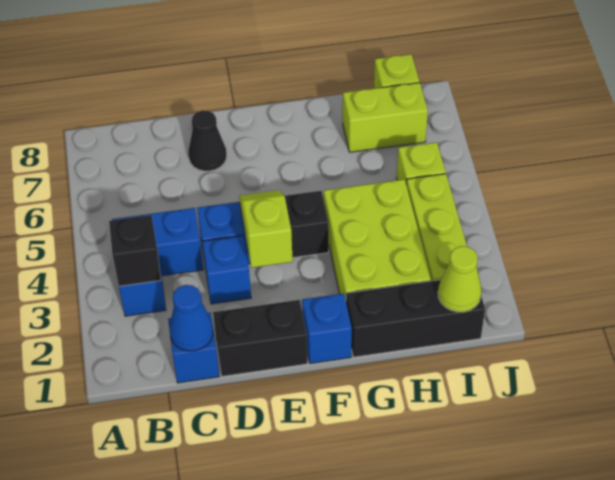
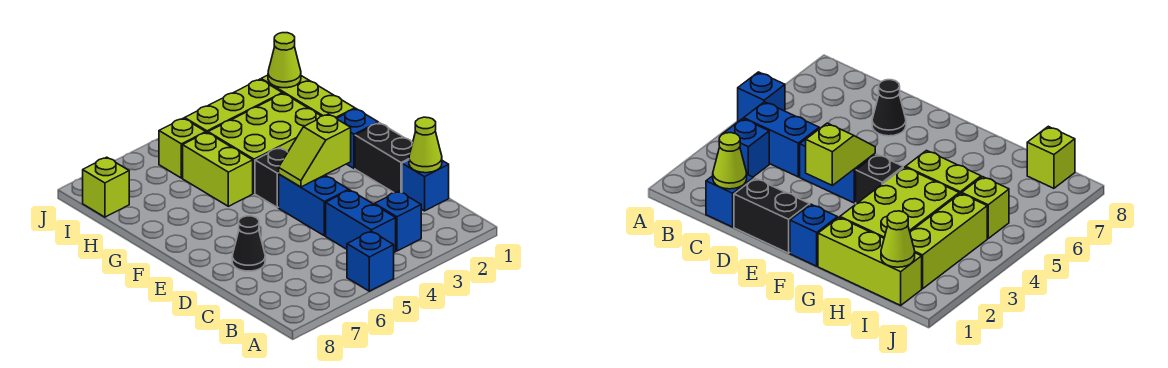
black 1x1 brick [109,215,161,286] -> none
blue 1x1 cone [169,285,213,351] -> lime 1x1 cone [409,117,442,173]
blue 1x1 brick [202,236,251,304] -> blue 1x1 brick moved to [347,231,394,291]
black 1x3 brick [346,280,485,357] -> lime 1x3 brick [261,75,355,118]
lime 1x2 brick [343,83,428,152] -> lime 1x2 brick moved to [183,132,253,206]

